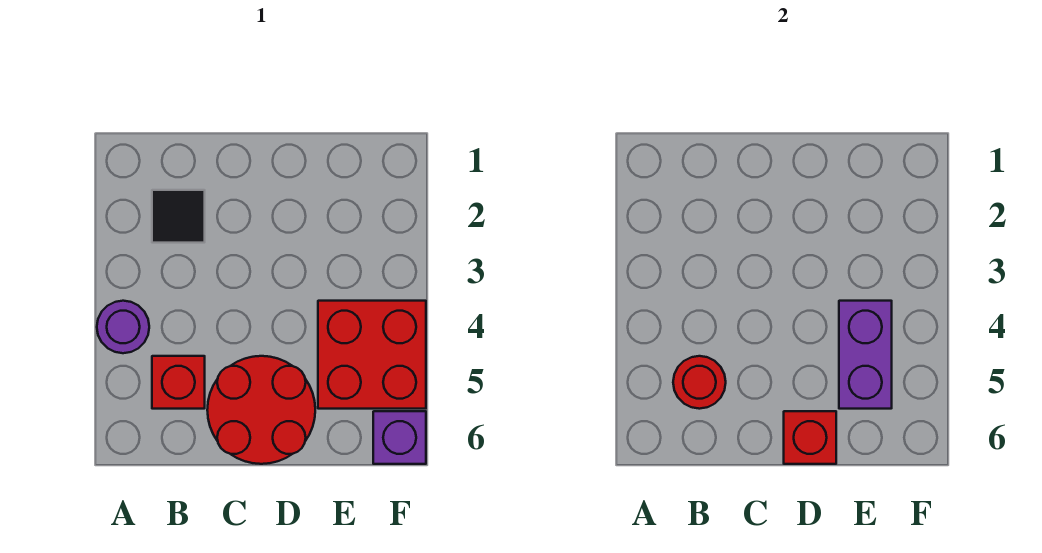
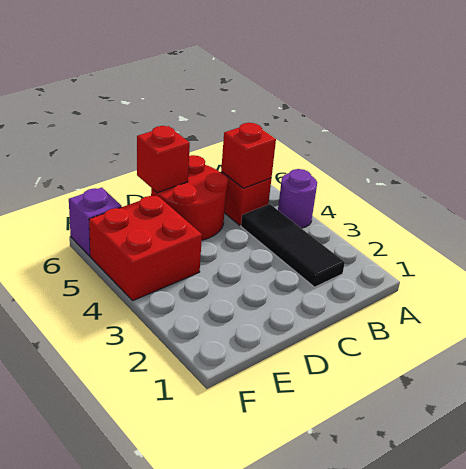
black 1x1 tile [152,190,205,243] -> black 1x3 tile [241,204,345,287]
red 1x1 round brick [673,356,726,409] -> red 1x1 brick [221,123,276,188]
purple 1x2 brick [839,301,892,409] -> none

